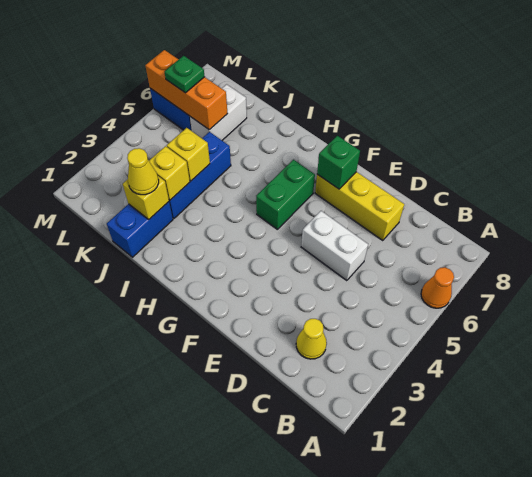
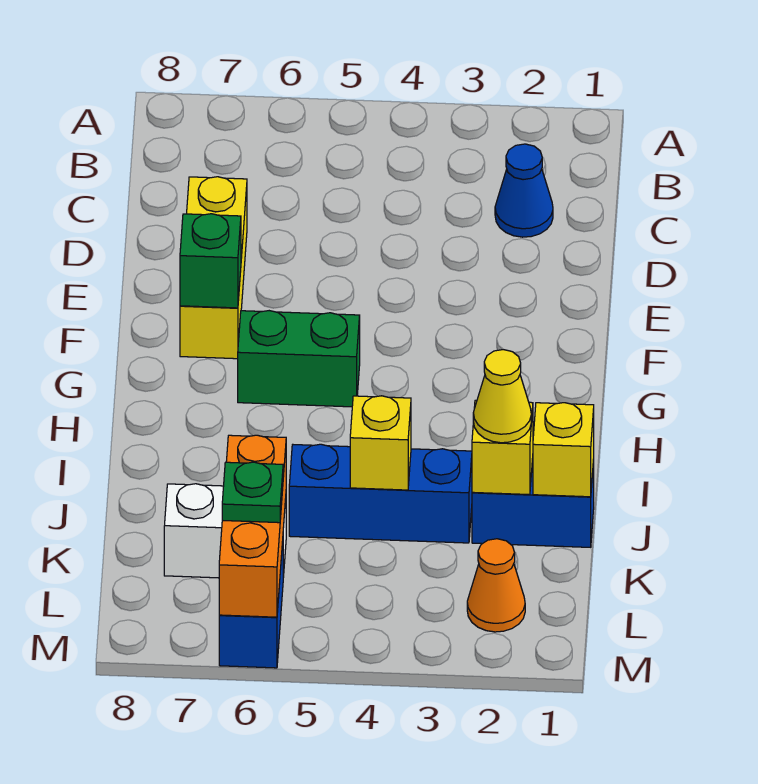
orange 1x1 cone [421,267,454,308] -> orange 1x1 cone moved to [467,539,525,632]
yellow 1x1 cone [296,319,327,359] -> blue 1x1 cone [495,144,553,237]
white 1x2 brick [301,211,368,281] -> none
yellow 1x1 brick [149,146,190,200] -> yellow 1x1 brick moved to [533,403,594,497]

